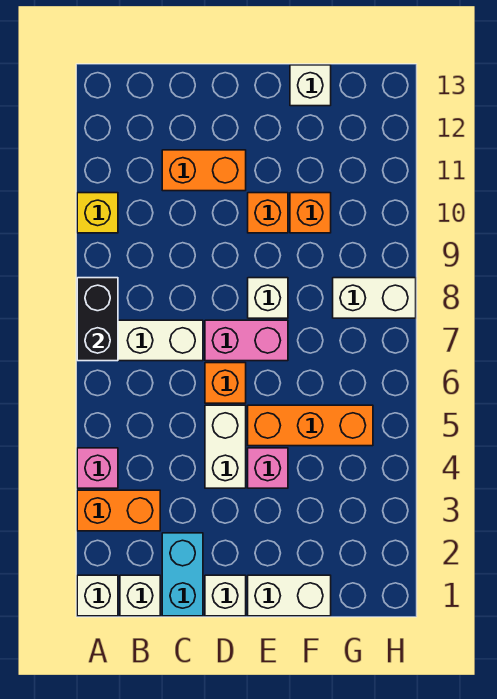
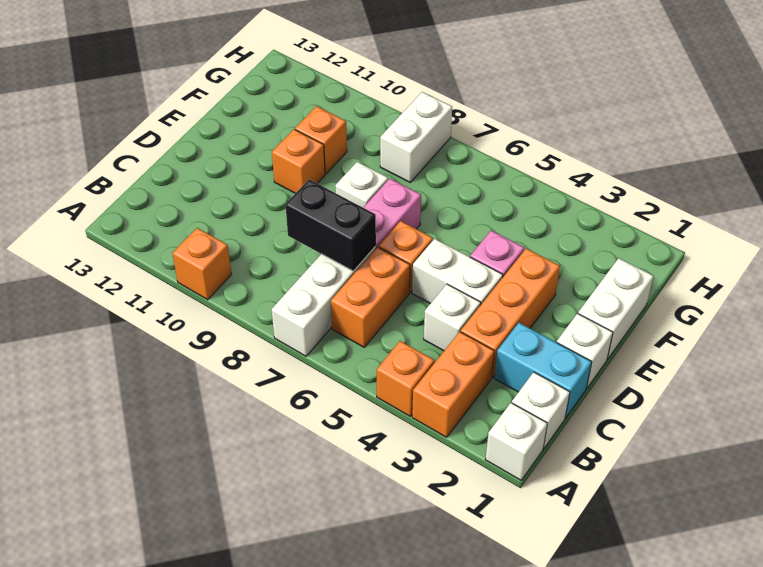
pink 1x1 brick [77,448,118,488] -> orange 1x1 brick [377,341,434,417]
black 1x2 brick [77,278,118,361] -> black 1x2 brick moved to [285,180,376,271]
yellow 1x1 brick [77,193,118,233] -> orange 1x1 brick [172,228,232,300]
orange 1x2 brick [162,150,246,191] -> orange 1x2 brick moved to [331,247,410,347]
orange 1x3 brick [248,405,373,446] -> orange 1x3 brick moved to [461,249,560,377]
white 1x1 brick [290,65,331,106] -> white 1x1 brick moved to [424,284,481,351]

